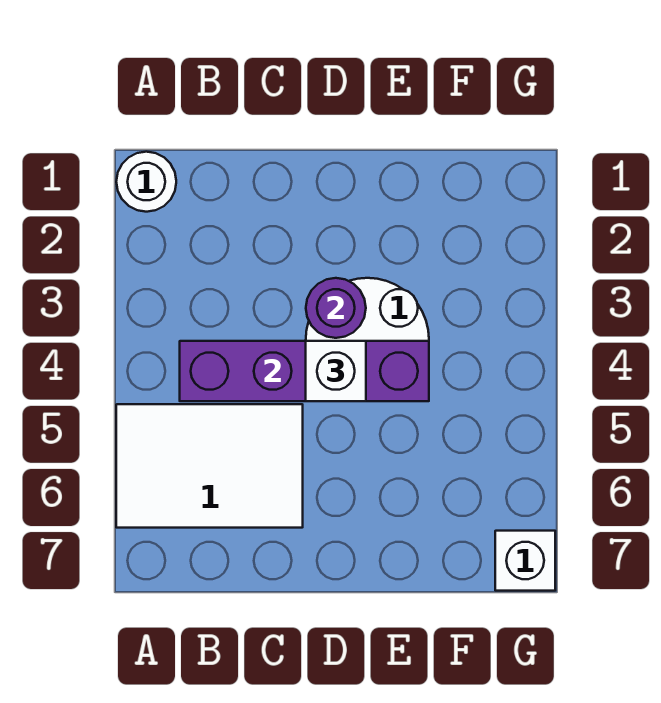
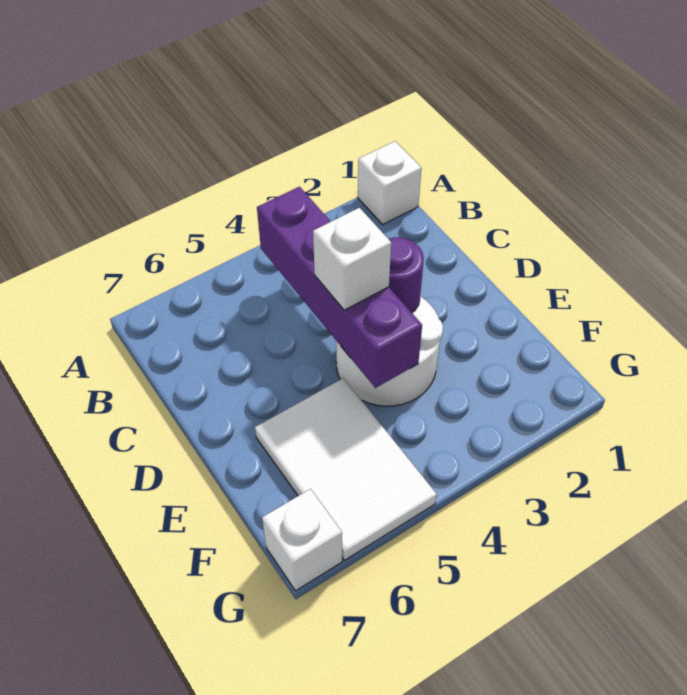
white 1x1 round brick [116,152,176,212] -> white 1x1 brick [358,141,422,224]
white 2x3 tile [116,404,303,528] -> white 2x3 tile moved to [255,378,437,560]

